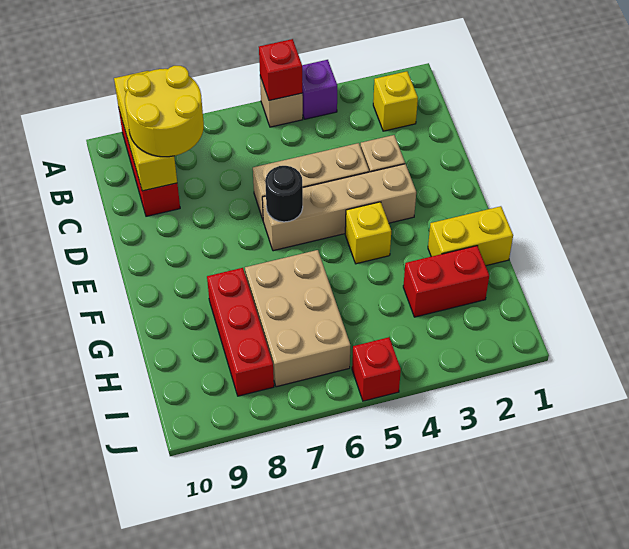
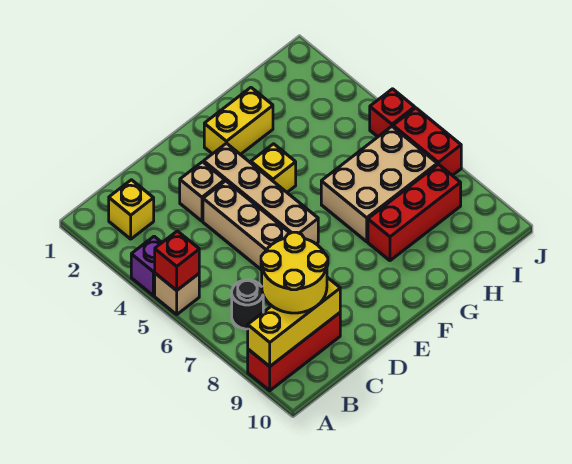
black 1x1 round brick [265,166,303,222] -> black 1x1 round brick moved to [232,280,263,329]
yellow 1x2 brick [428,206,513,266] -> yellow 1x2 brick turned to [204,88,273,155]
red 1x2 brick [403,246,489,317] -> red 1x2 brick moved to [393,108,461,176]

